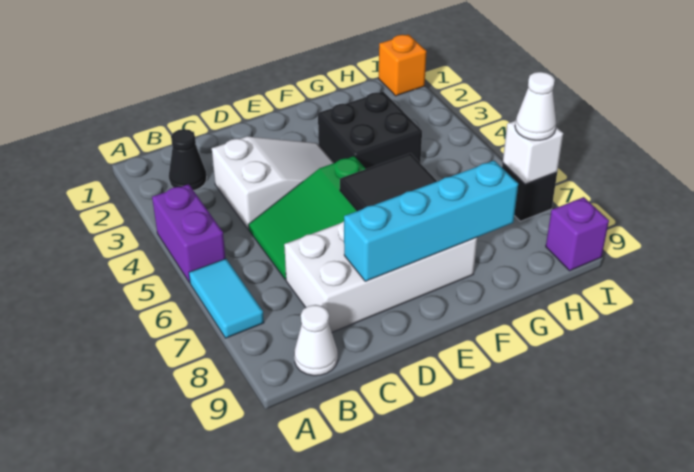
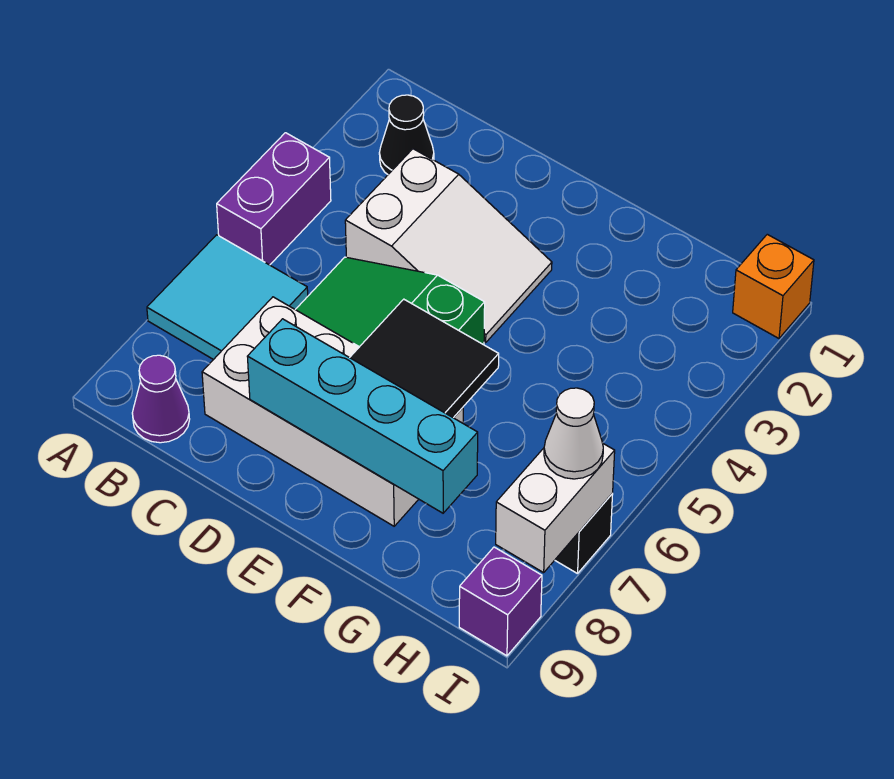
cyan 1x2 tile [189,259,264,338] -> cyan 2x2 tile [147,235,308,360]
white 1x1 cone [294,305,338,376] -> purple 1x1 cone [132,355,190,443]
black 2x2 brick [318,91,422,169] -> none
white 1x1 brick [503,121,563,184] -> white 1x2 brick [496,444,615,573]

